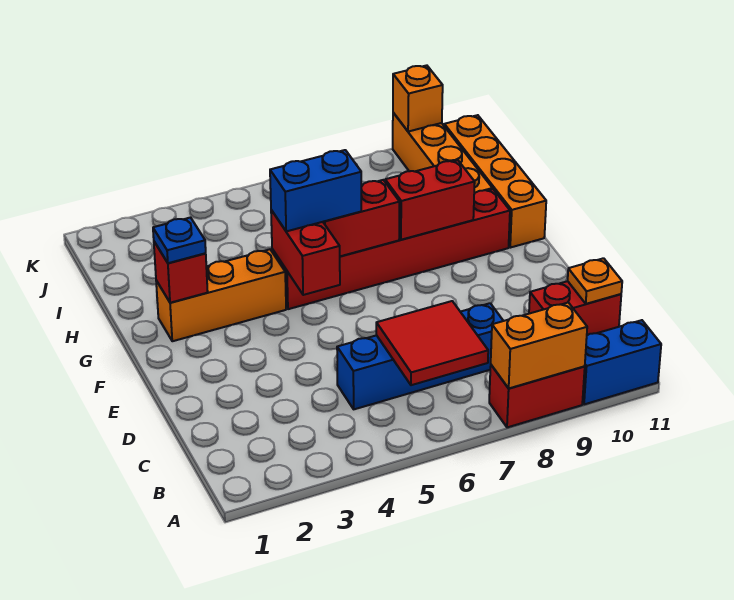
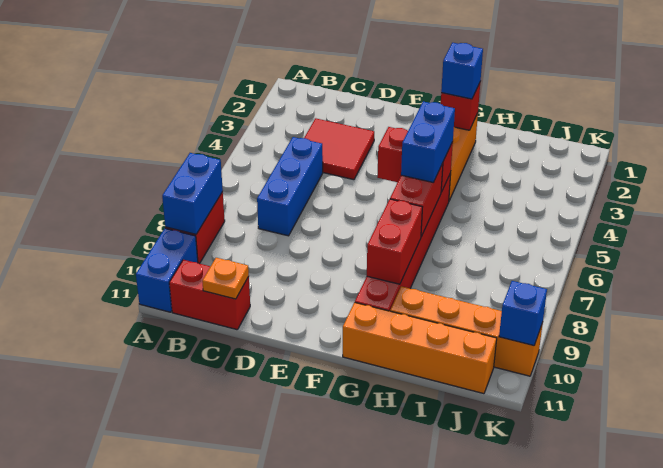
orange 1x2 brick [491,303,587,388] -> blue 1x2 brick [162,153,223,234]
red 2x2 tile [376,301,488,385] -> red 2x2 tile moved to [304,118,374,180]
blue 1x4 brick [337,303,503,409] -> blue 1x3 brick [257,137,323,236]
red 1x2 brick [529,281,621,335] -> red 1x2 brick turned to [169,260,250,330]
blue 1x1 plate [153,218,206,263] -> blue 1x1 brick [441,43,483,99]
orange 1x1 brick [393,65,443,132] -> blue 1x1 brick [499,281,547,346]

